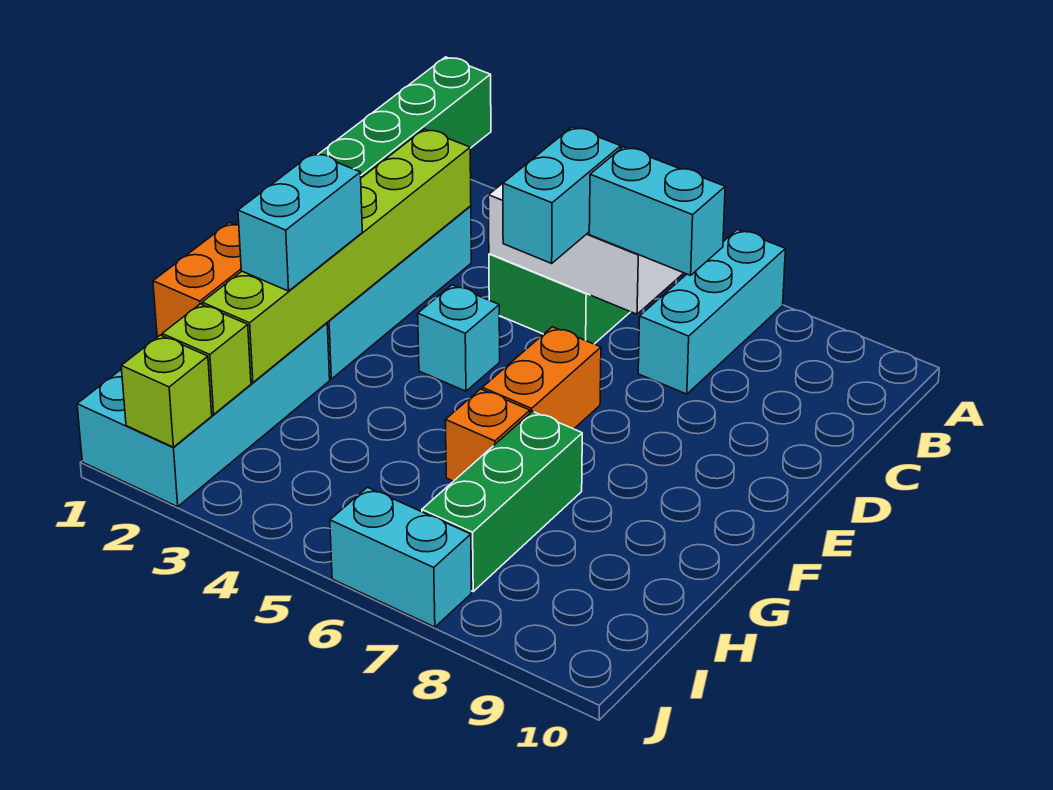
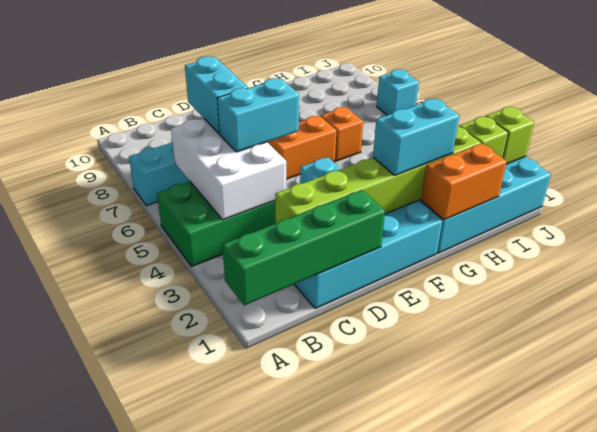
green 1x3 brick [422,411,582,591] -> none
cyan 1x2 brick [330,487,471,627] -> cyan 1x1 brick [377,69,419,115]

